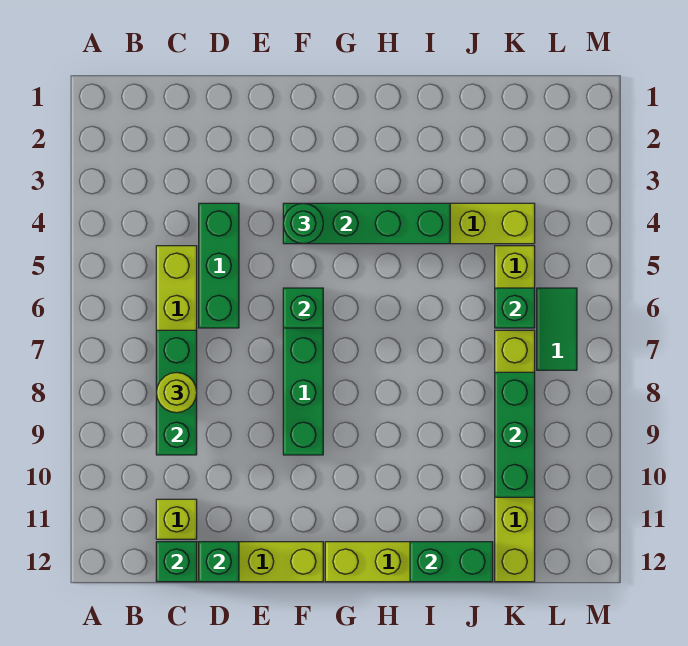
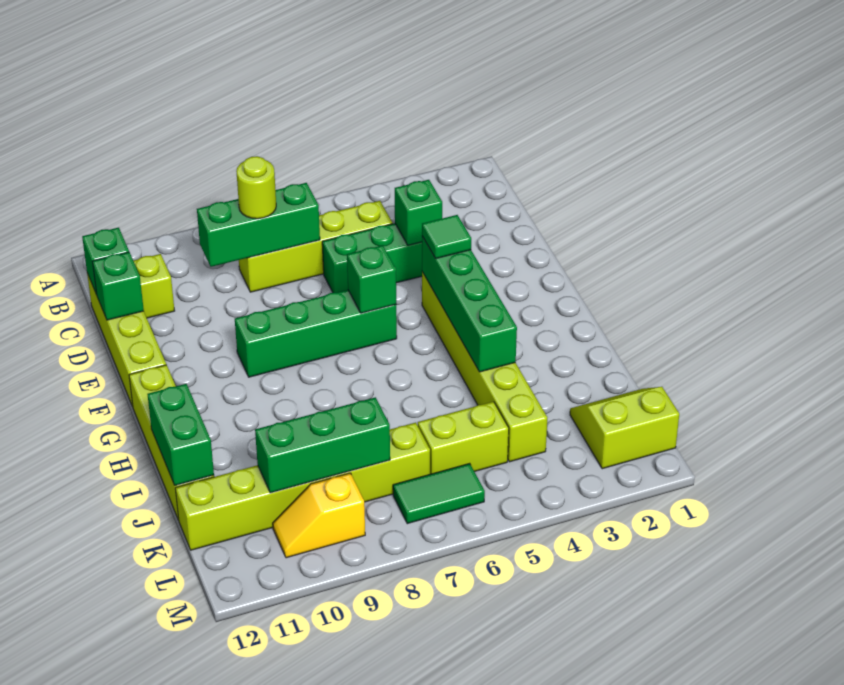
green 1x1 round brick [283,203,323,244] -> green 1x1 tile [422,215,471,258]
none -> lime 2x2 slope [570,387,679,469]
green 1x1 brick [495,288,535,328] -> green 1x1 brick moved to [395,180,442,245]
none -> yellow 1x2 slope [273,473,365,558]

